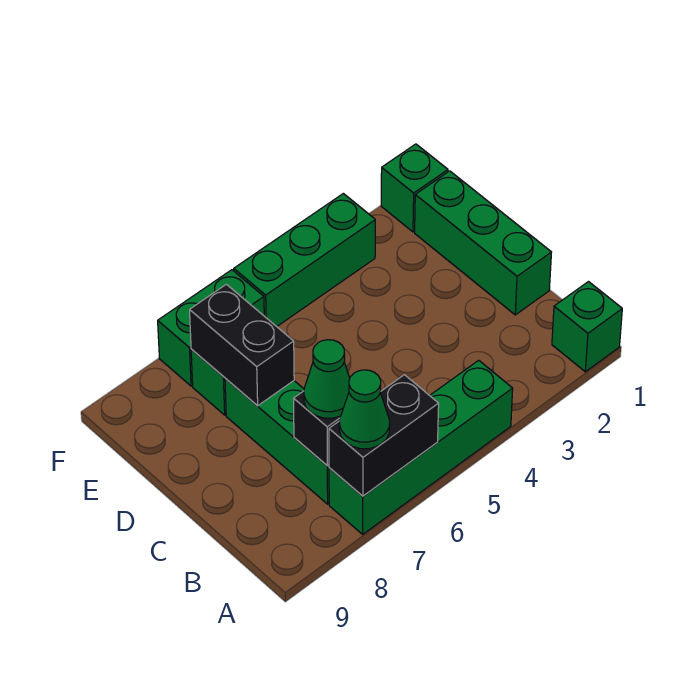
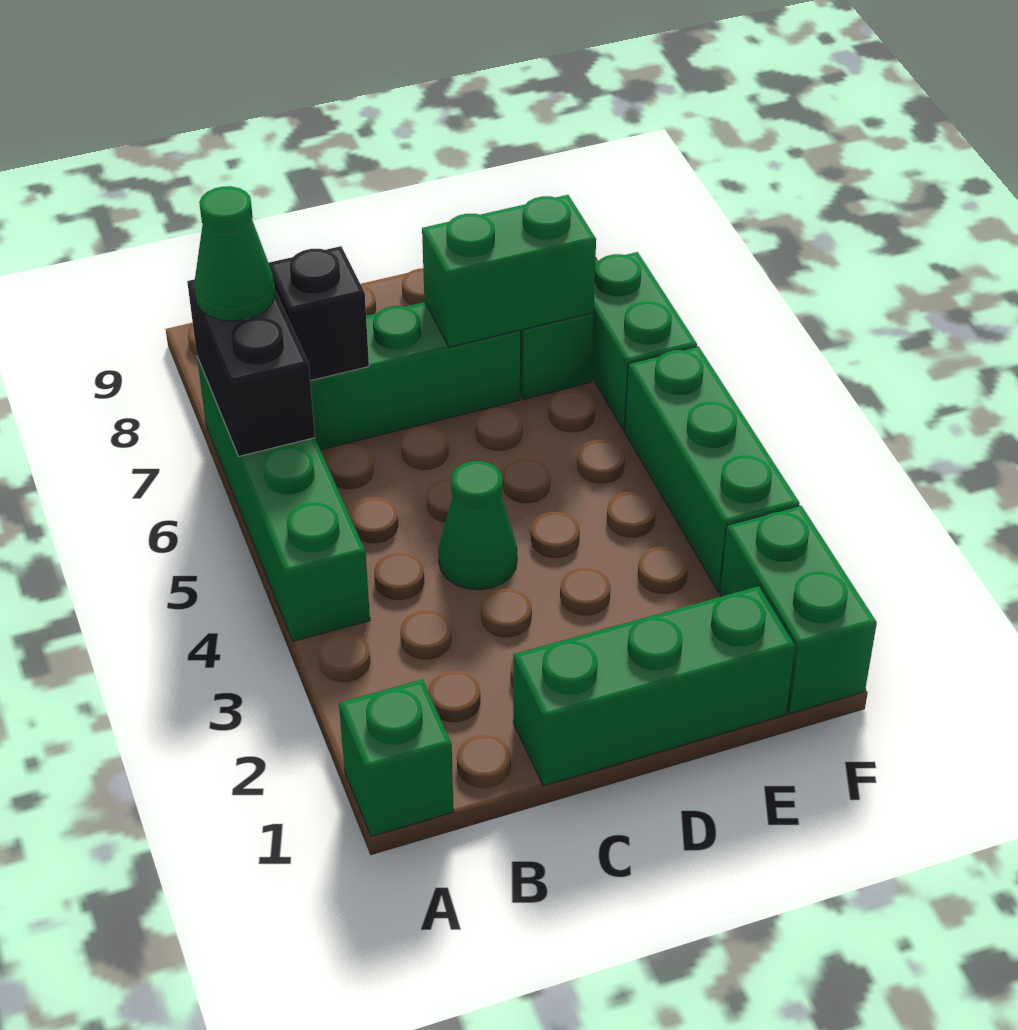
green 1x1 cone [304,340,350,418] -> green 1x1 cone moved to [438,461,517,590]
black 1x2 brick [190,284,294,406] -> green 1x2 brick [422,195,596,347]
green 1x1 brick [381,144,448,232] -> green 1x2 brick [720,506,877,713]

